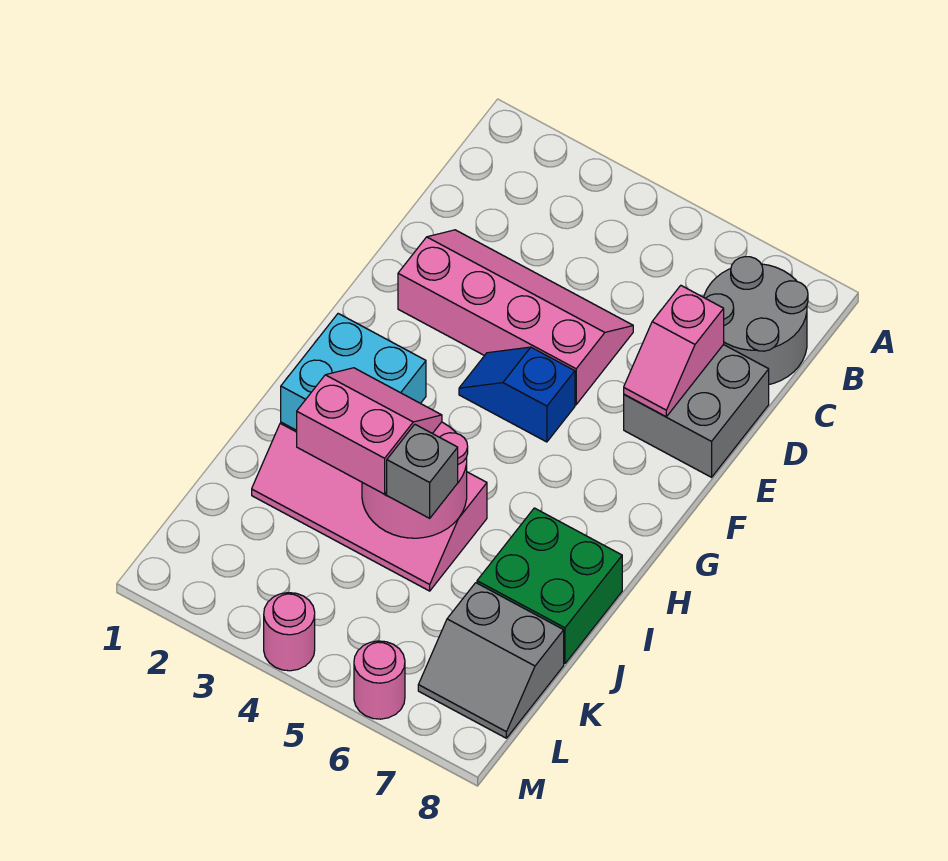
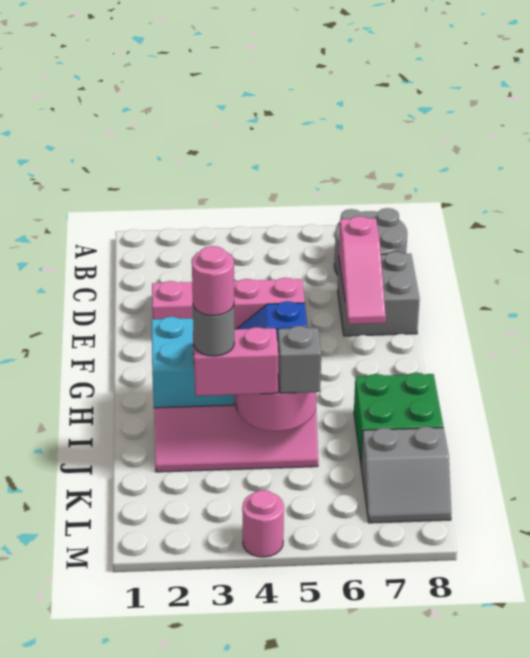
pink 1x2 slope [624,286,724,417] -> pink 1x3 slope [339,216,386,324]
none -> grey 1x1 round brick [193,306,234,356]
pink 1x1 round brick [354,641,405,719] -> pink 1x1 round brick moved to [192,246,234,316]

